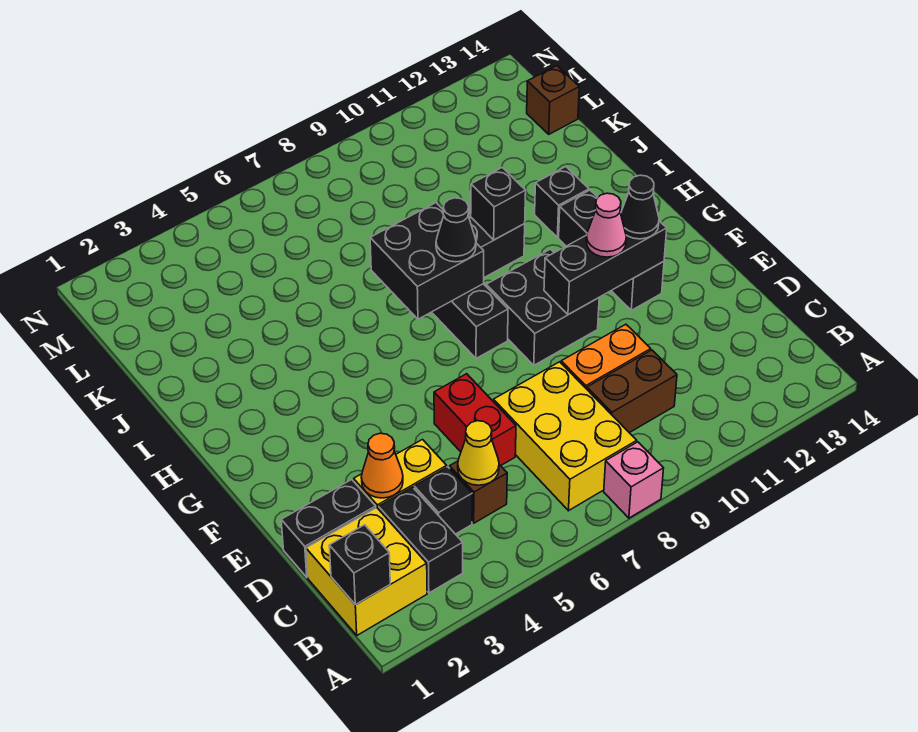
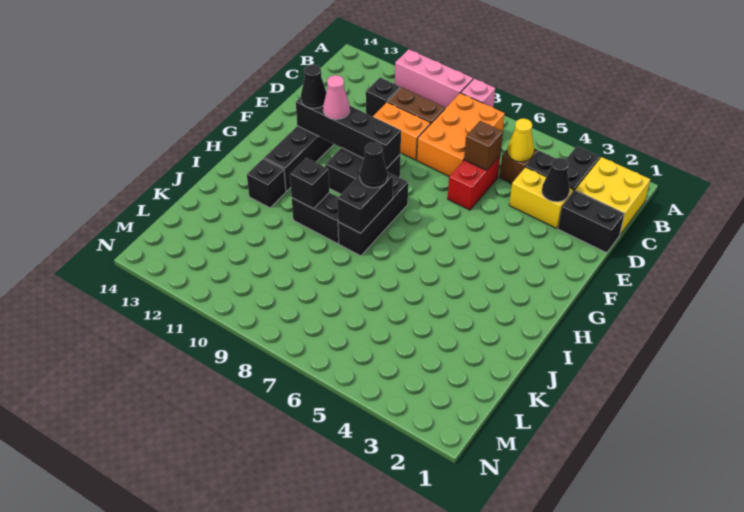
none -> pink 1x3 brick [395,49,473,108]
black 1x1 brick [329,525,390,605] -> black 1x1 brick moved to [366,78,401,116]
yellow 2x3 brick [493,362,637,511] -> orange 2x3 brick [417,93,505,176]
orange 1x1 cone [361,433,403,498] -> black 1x1 cone [542,158,569,202]
black 1x3 brick [544,221,667,315] -> black 1x4 brick [296,97,401,169]
black 2x2 brick [370,203,484,319] -> black 1x2 brick [337,173,393,233]
brown 1x1 brick [527,66,579,134] -> brown 1x1 brick moved to [464,121,503,171]

